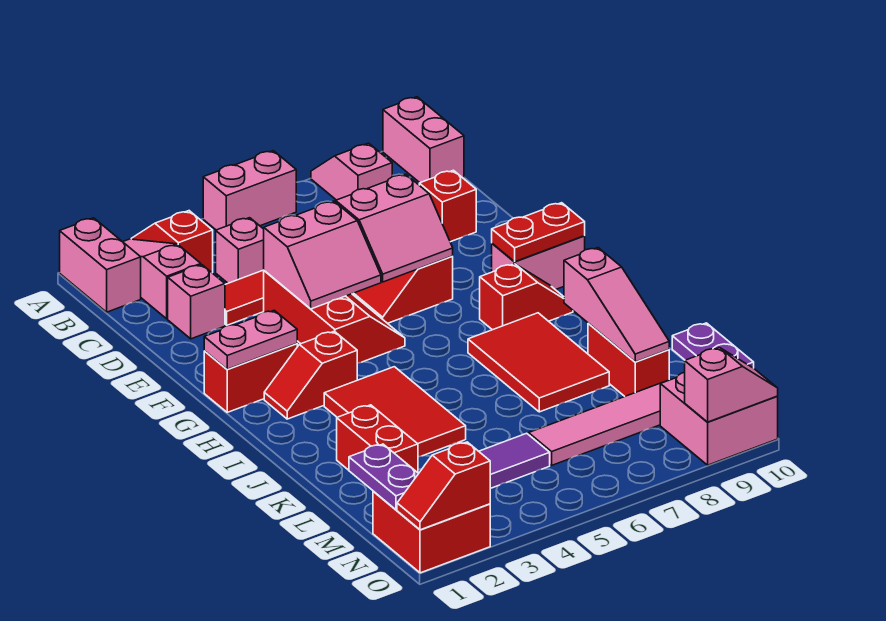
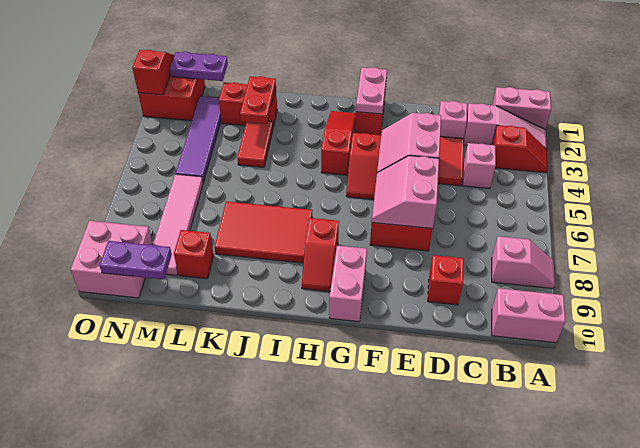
pink 1x2 brick [203,151,296,230] -> none
red 1x2 plate [492,203,585,262] -> red 1x2 plate moved to [240,76,276,124]
red 1x2 slope [264,331,357,419] -> red 1x3 slope [321,111,356,175]
red 2x3 tile [324,367,466,457] -> red 1x2 tile [237,121,273,167]
pink 1x3 slope [564,248,669,362] -> none
red 1x2 brick [588,324,669,396] -> red 1x1 brick [174,230,214,279]
pink 1x2 slope [685,348,778,422] -> none

